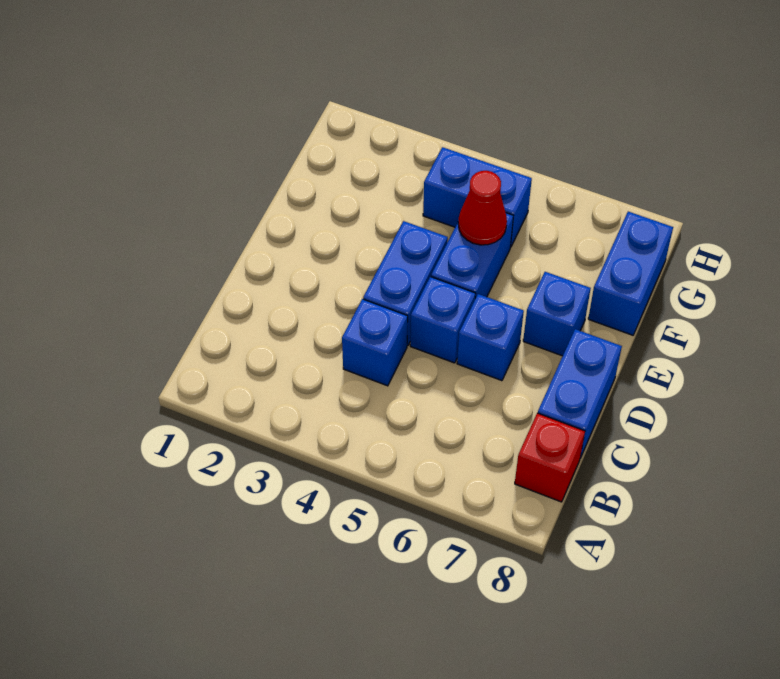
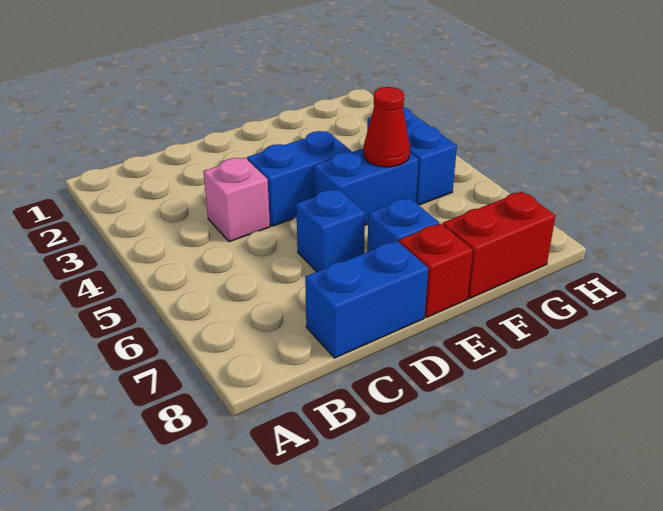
red 1x1 brick [515,413,585,502] -> red 1x1 brick moved to [399,223,473,318]
blue 1x1 brick [342,299,408,386] -> pink 1x1 brick [203,158,270,242]
blue 1x1 brick [410,277,475,363] -> none
blue 1x2 brick [588,212,673,335] -> red 1x2 brick [443,192,556,299]

